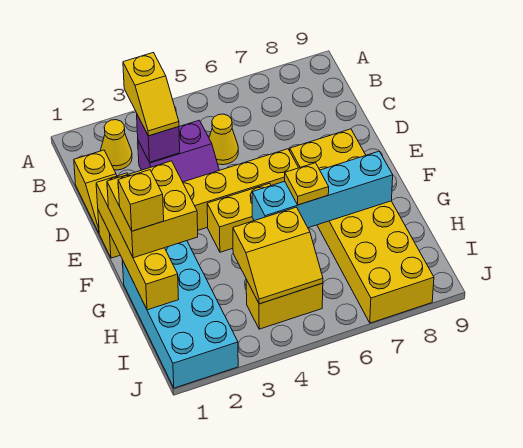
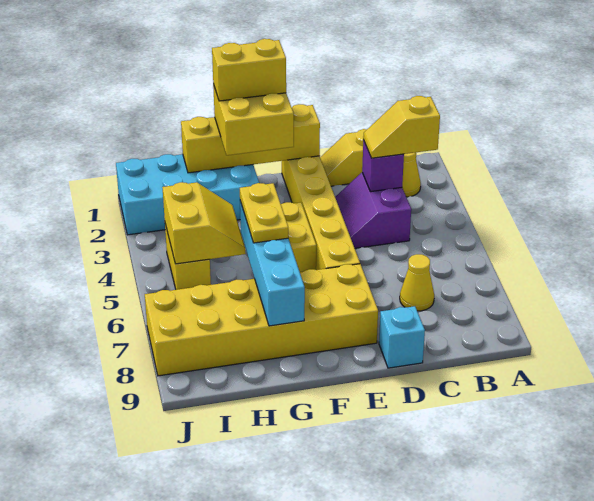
yellow 1x1 cone [209,114,238,165] -> yellow 1x1 cone moved to [400,254,434,311]
none -> cyan 1x1 brick [379,306,425,368]
yellow 1x1 brick [118,170,164,231] -> yellow 1x2 brick [212,39,286,101]
yellow 1x1 plate [285,163,329,205] -> yellow 1x2 plate [240,183,288,243]
yellow 2x2 slope [233,207,323,304] -> yellow 2x2 slope turned to [162,182,246,264]

